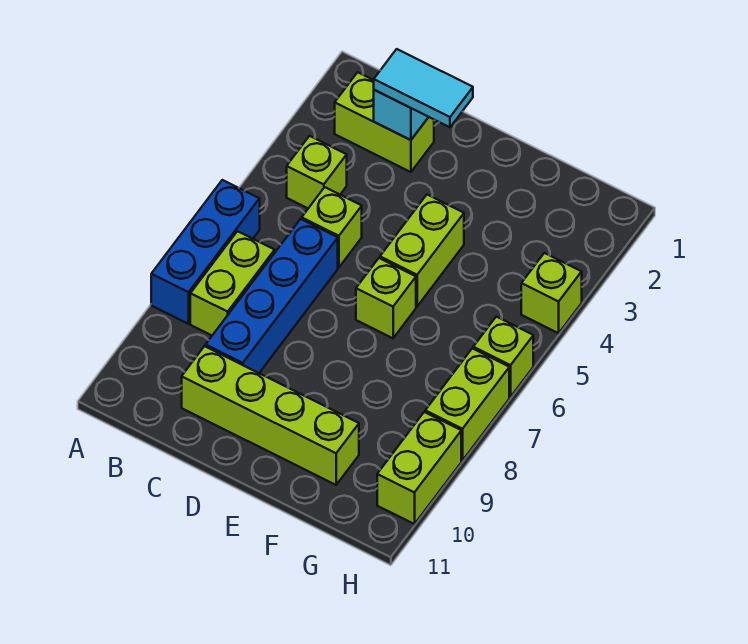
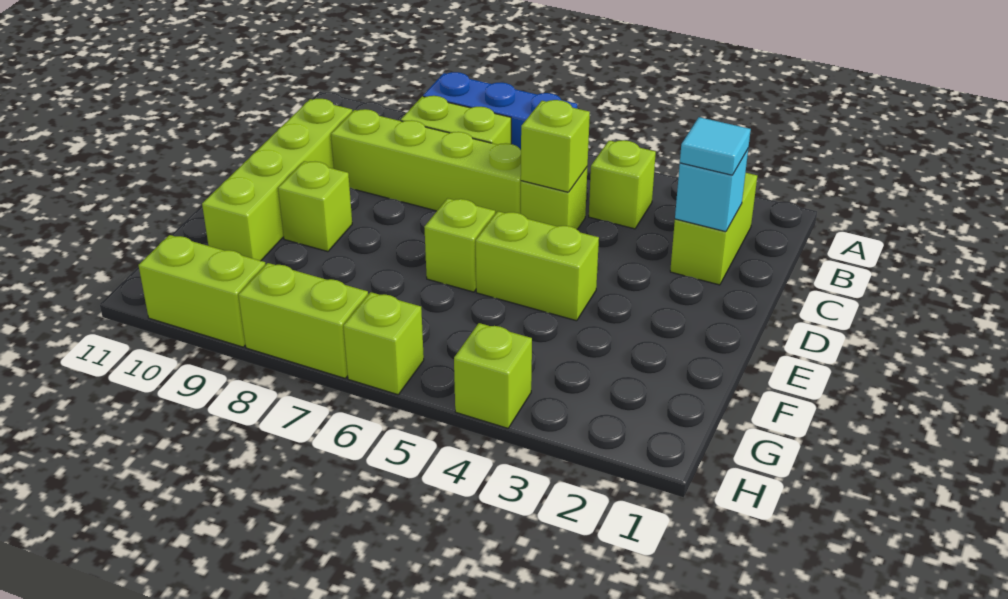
cyan 1x2 tile [374,49,473,127] -> cyan 1x1 tile [680,117,751,175]
none -> lime 1x1 brick [521,100,590,192]
blue 1x4 brick [206,219,338,373] -> lime 1x4 brick [331,109,521,214]
none -> lime 1x1 brick [278,161,352,252]

